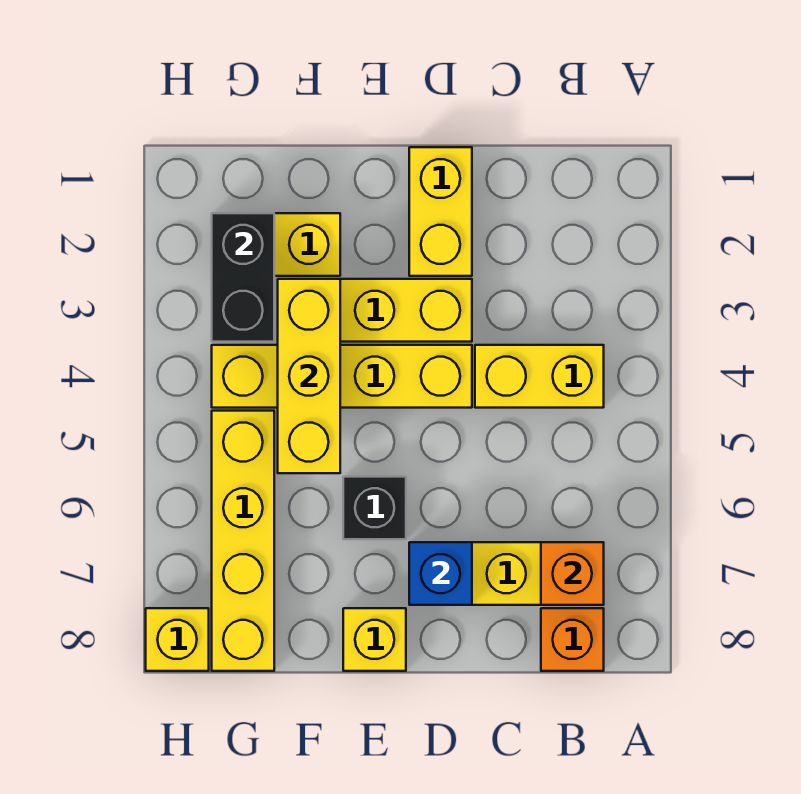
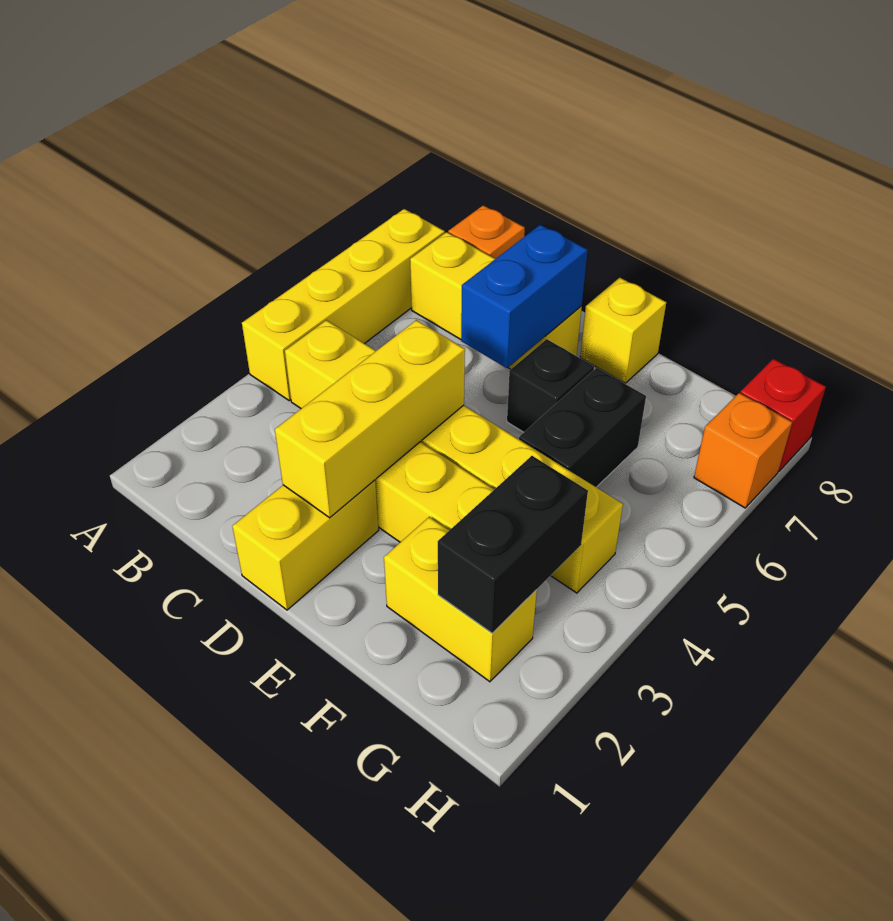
orange 1x1 brick [541,542,604,605] -> orange 1x1 brick moved to [694,393,792,508]
blue 1x1 brick [409,542,472,605] -> blue 1x2 brick [461,225,587,368]
yellow 1x3 brick [278,279,340,473] -> yellow 1x3 brick moved to [275,320,465,518]
none -> black 1x2 brick [519,368,646,487]
yellow 1x4 brick [212,411,274,671] -> yellow 1x4 brick moved to [242,209,445,401]
yellow 1x1 brick [146,608,209,671] -> red 1x1 brick [740,359,826,471]

